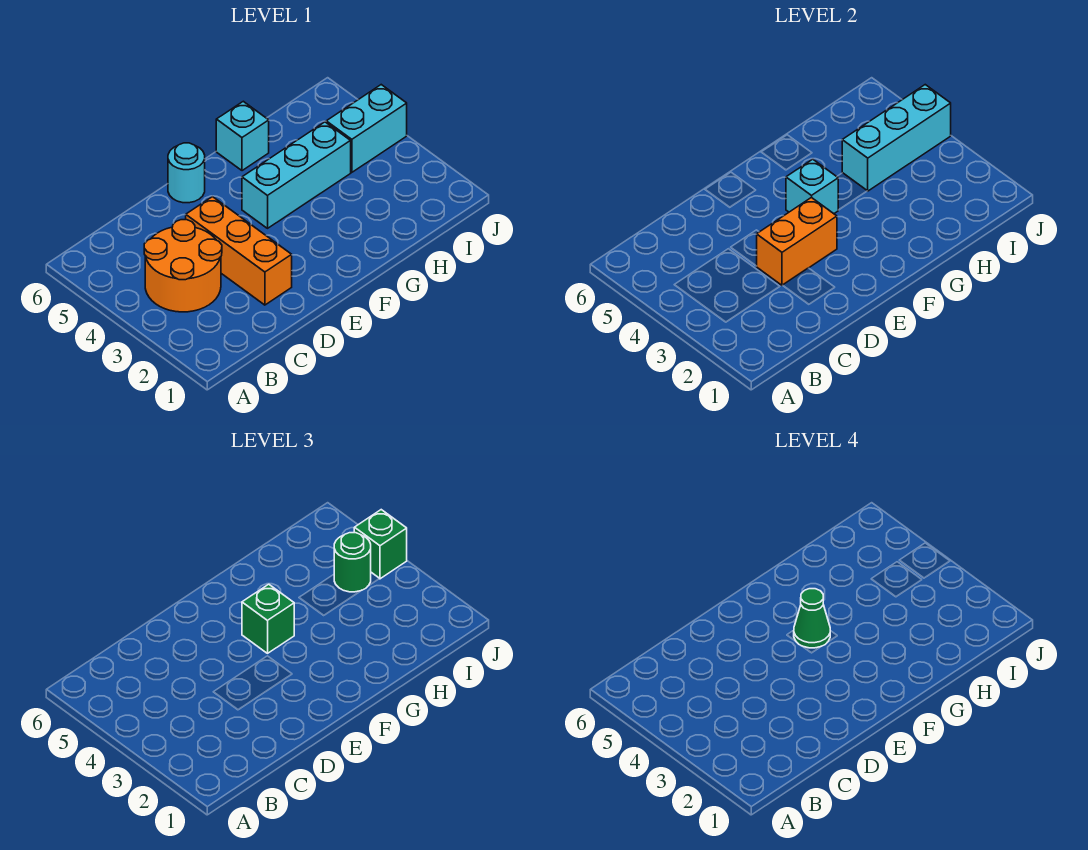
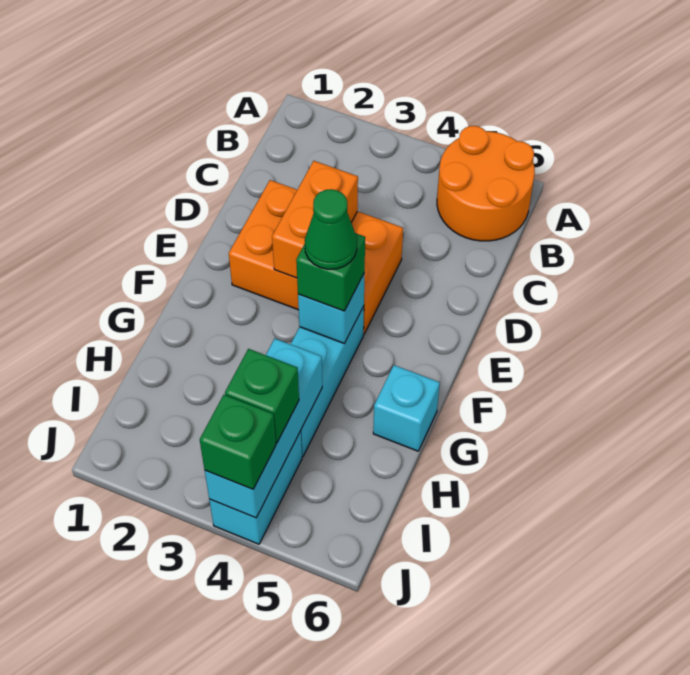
orange 2x2 round brick [144,220,222,312] -> orange 2x2 round brick moved to [437,126,535,241]
orange 1x3 brick [186,197,292,305] -> orange 2x3 brick [229,180,403,334]
cyan 1x1 round brick [168,143,205,203] -> none
green 1x1 round brick [334,533,371,592] -> green 1x1 brick [225,349,299,443]

